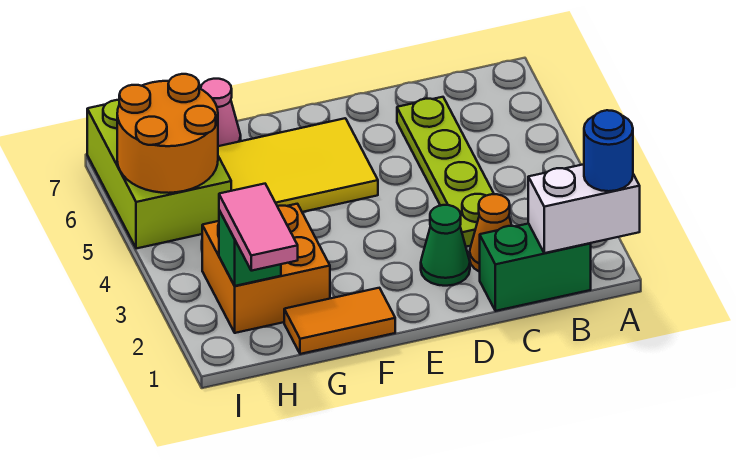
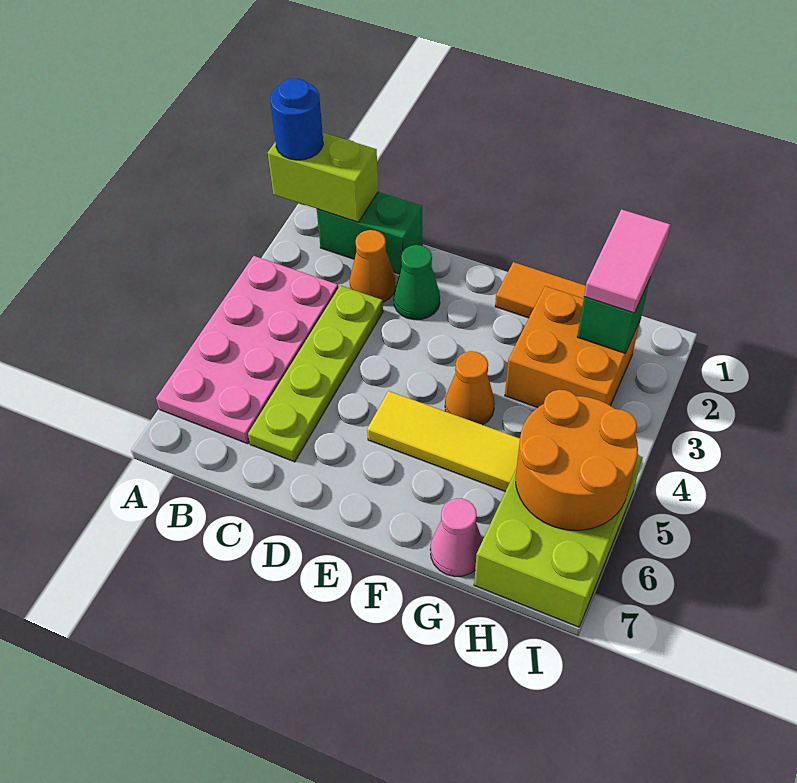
white 1x2 brick [528,164,640,253] -> lime 1x2 brick [268,133,378,222]
none -> pink 2x4 plate [156,256,338,444]
yellow 2x3 tile [218,118,378,212] -> yellow 1x3 tile [367,391,520,492]
none -> orange 1x1 cone [445,351,495,425]

